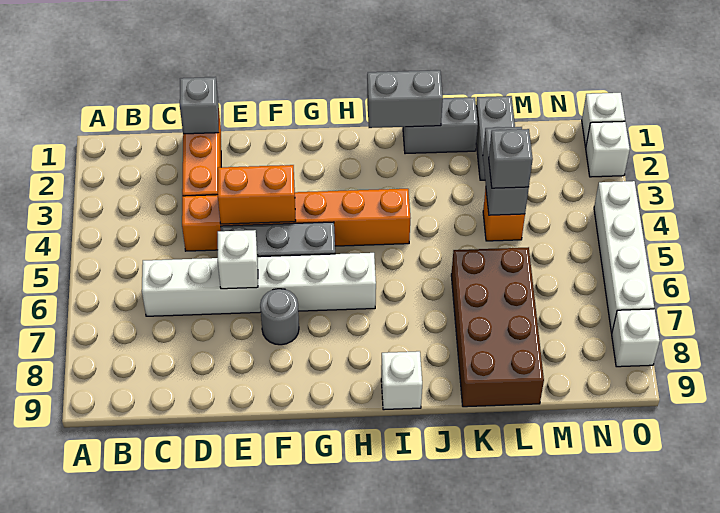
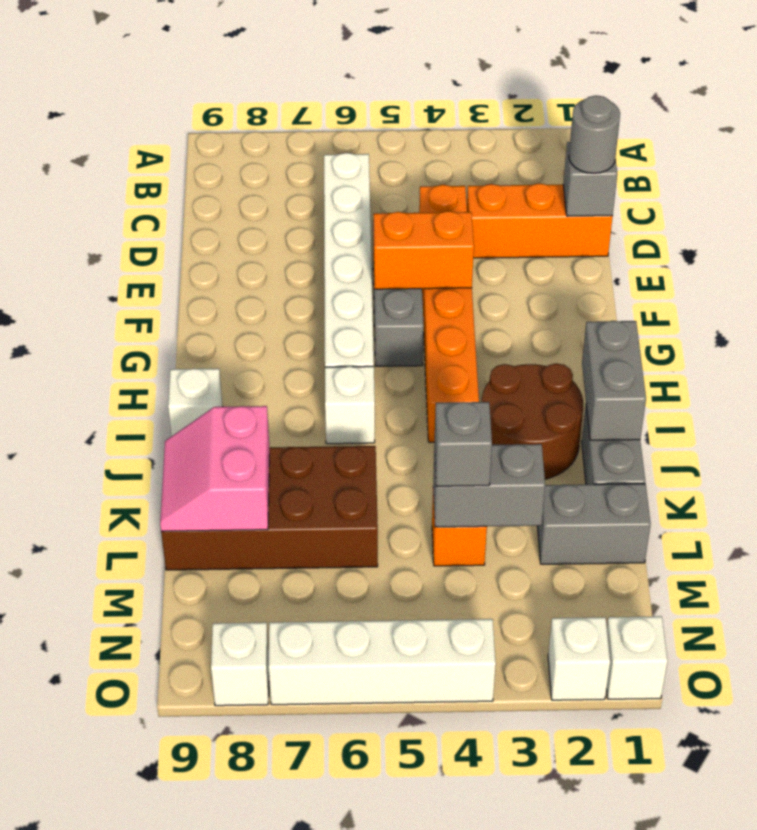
orange 1x2 brick [218,165,296,224] -> orange 1x2 brick turned to [374,211,474,289]
white 1x1 brick [218,230,258,289] -> white 1x1 brick moved to [325,366,375,444]
grey 1x1 round brick [260,289,299,345] -> grey 1x1 round brick moved to [569,95,620,173]
none -> brown 2x2 round brick [482,363,583,479]
none -> pink 2x2 slope [160,406,269,531]

